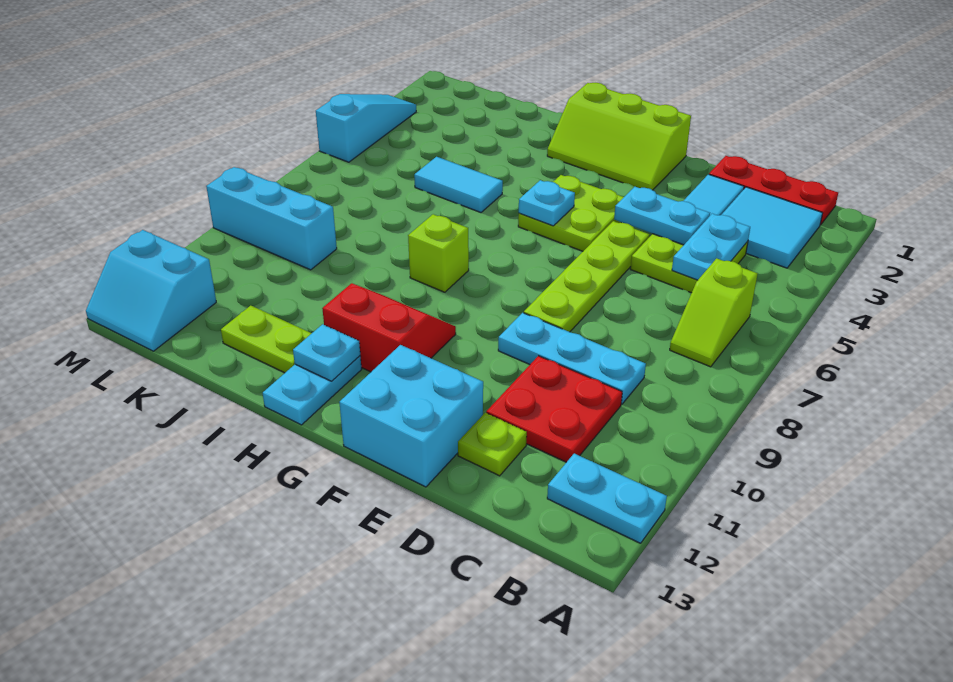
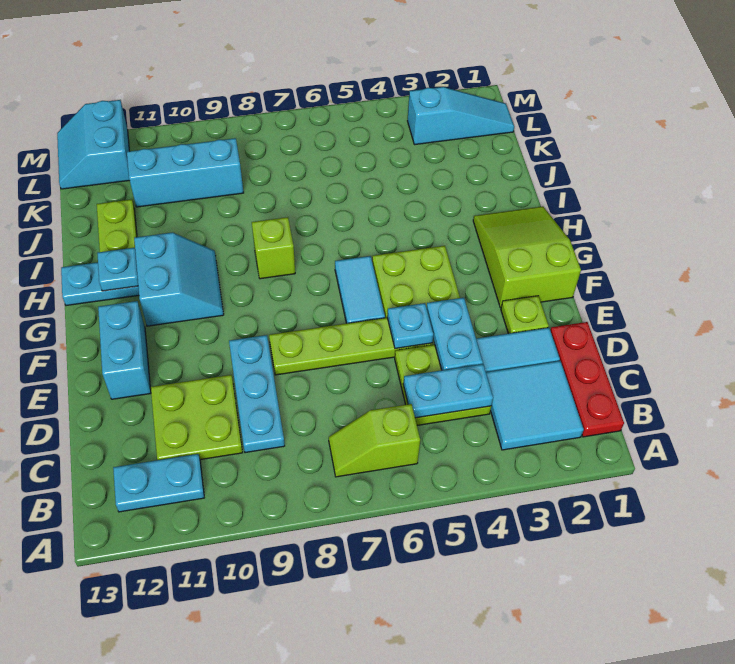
cyan 1x2 plate [547,454,667,543] -> cyan 1x2 plate turned to [113,454,204,512]
red 2x2 plate [486,356,622,462] -> lime 2x2 plate [151,375,243,460]
lime 1x1 plate [458,413,527,476] -> lime 1x1 plate moved to [501,296,549,334]
cyan 2x2 brick [339,345,483,487] -> cyan 1x2 brick [98,301,151,399]
lime 2x3 slope [547,83,691,190] -> lime 2x3 slope turned to [473,206,581,308]
cyan 1x1 plate [519,180,575,226] -> cyan 1x1 plate moved to [387,303,433,349]
red 2x2 slope [322,283,456,372] -> cyan 2x2 slope [134,233,224,326]
cyan 1x2 tile [414,157,503,212] -> cyan 1x2 tile moved to [335,256,385,323]
cyan 1x3 brick [206,167,337,270] -> cyan 1x3 brick turned to [127,138,244,207]
cyan 1x3 slope [316,94,416,162] -> cyan 1x3 slope moved to [408,87,514,145]

